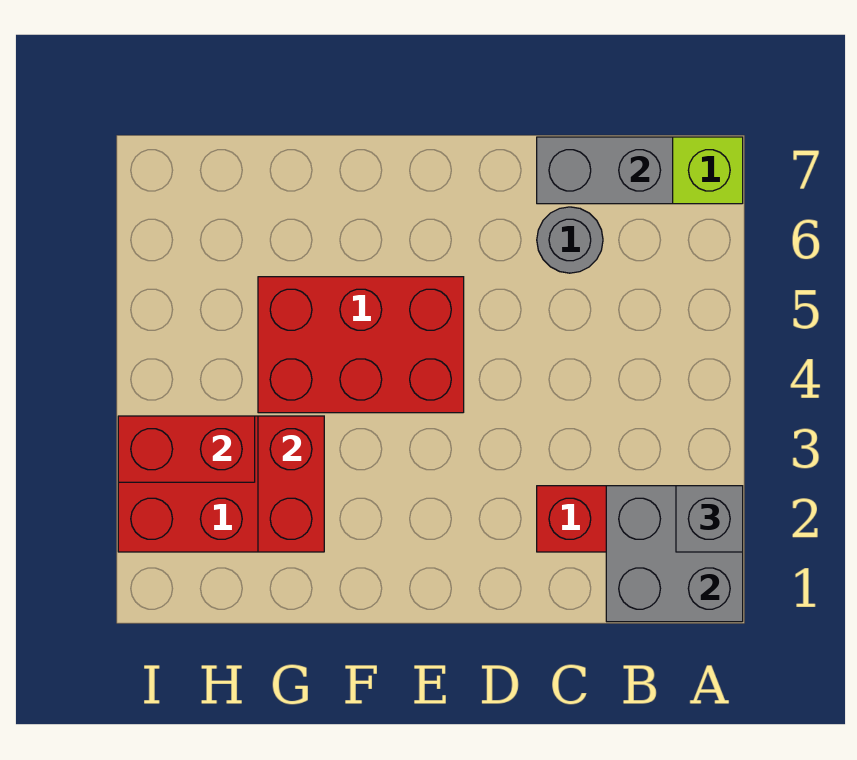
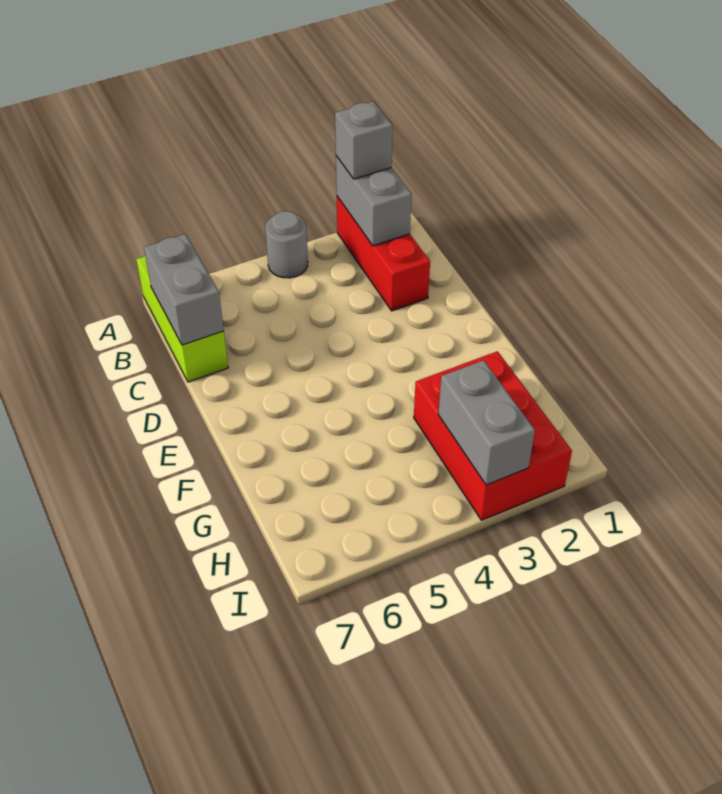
grey 2x2 brick [606,486,743,622] -> grey 1x2 brick [336,156,412,246]
grey 1x1 round brick [537,207,603,273] -> grey 1x1 round brick moved to [265,211,308,278]
red 2x3 brick [258,277,464,413] -> none
red 1x2 brick [258,416,324,552] -> none
red 1x2 brick [118,416,255,482] -> grey 1x2 brick [438,360,535,485]

